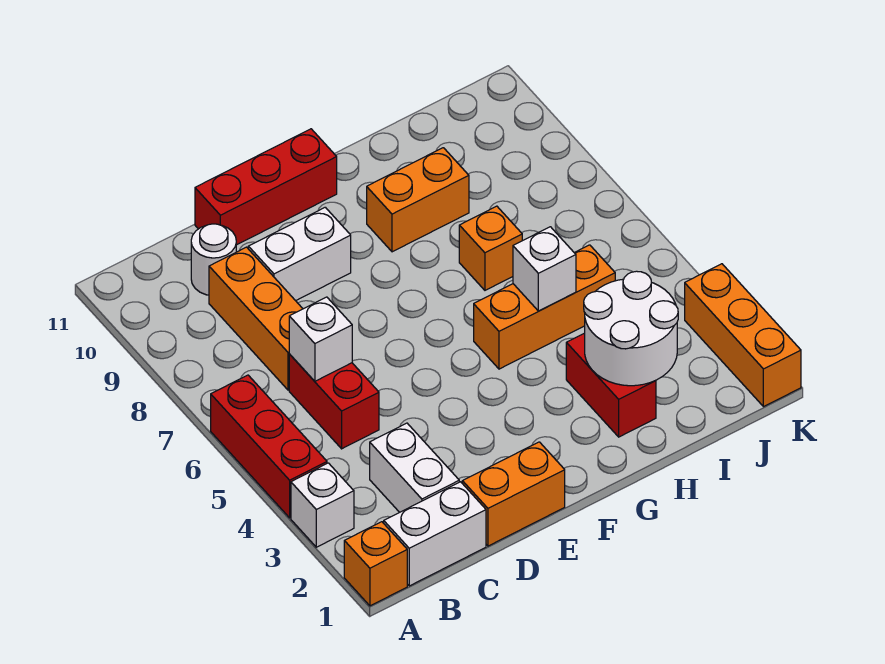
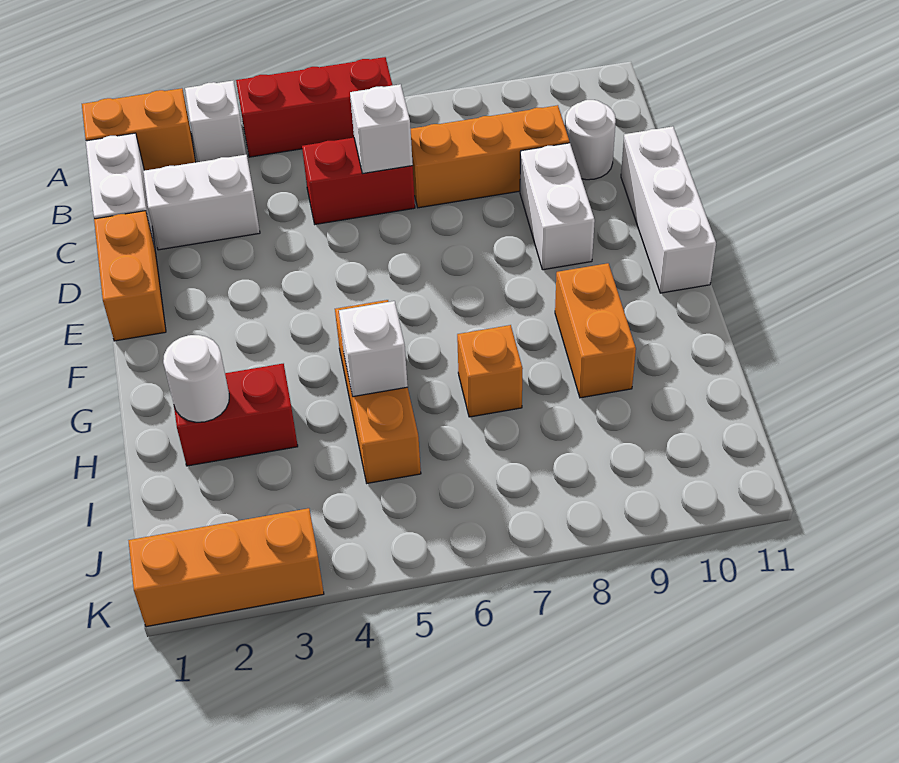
orange 1x1 brick [344,522,407,606] -> orange 1x2 brick [82,88,195,171]
red 1x3 brick [195,129,337,245] -> white 1x3 brick [621,126,716,293]
white 2x2 round brick [584,271,678,386] -> white 1x1 round brick [163,335,229,422]

